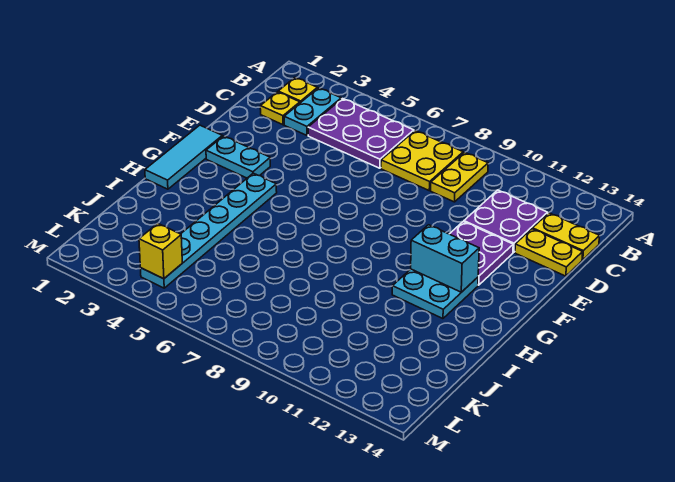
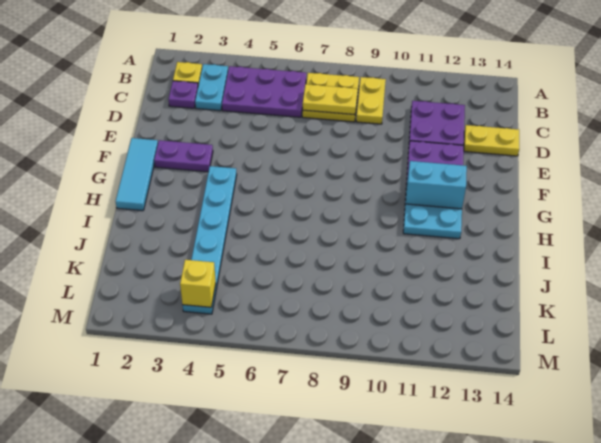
yellow 1x1 plate [260,92,300,125] -> purple 1x1 plate [168,81,198,108]
yellow 1x2 plate [533,213,599,260] -> yellow 1x2 plate moved to [303,84,358,115]
cyan 1x2 plate [206,136,270,178] -> purple 1x2 plate [154,140,213,172]

